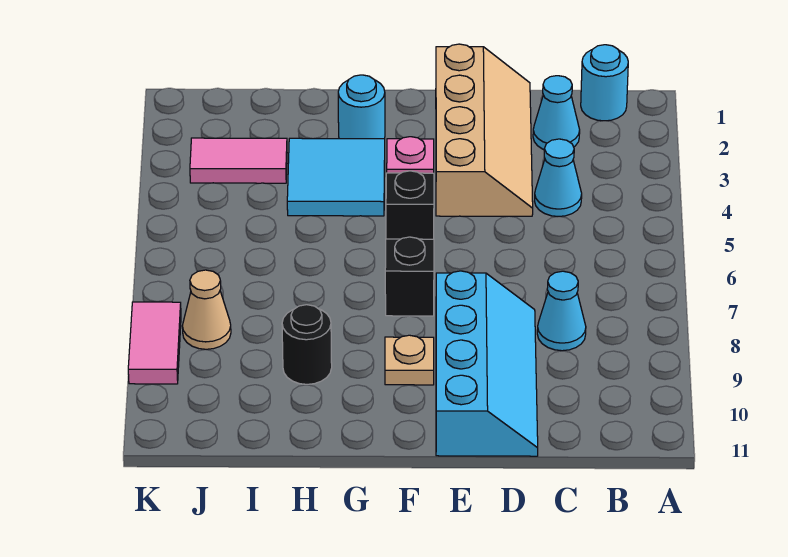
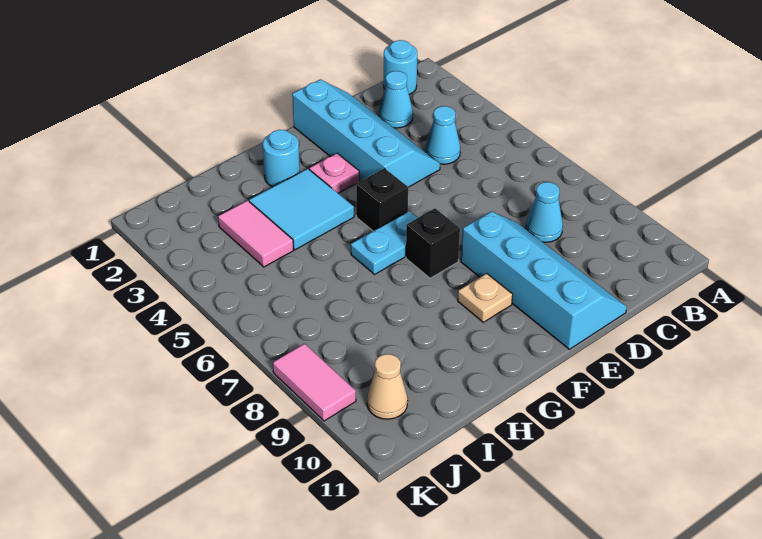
tan 2x4 slope [436,44,533,216] -> cyan 2x4 slope [292,79,440,187]
none -> cyan 1x2 plate [351,211,417,274]
black 1x1 round brick [282,305,332,384] -> none
pink 1x2 tile [190,138,287,183] -> pink 1x2 tile turned to [218,201,294,267]
tan 1x1 cone [182,270,231,349] -> tan 1x1 cone moved to [367,354,408,419]

